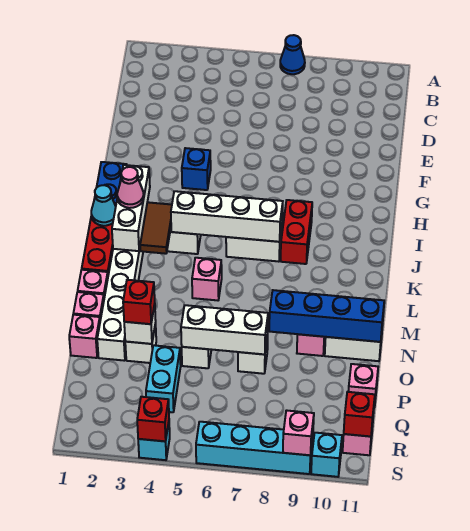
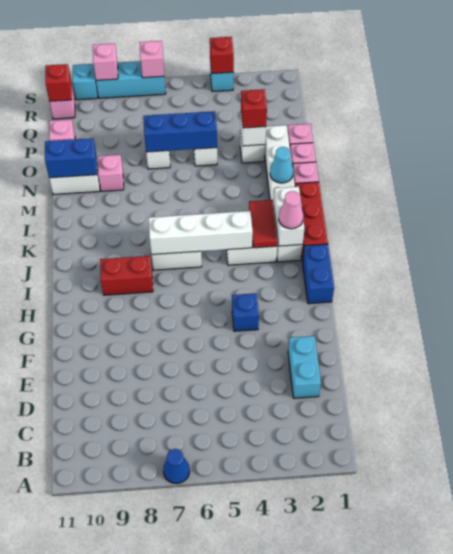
white 1x3 brick [112,165,150,251] -> white 1x2 brick [273,186,304,246]
red 1x2 brick [281,200,312,264] -> red 1x2 brick turned to [100,256,153,295]
cyan 1x1 cone [91,185,116,226] -> cyan 1x1 cone moved to [270,147,293,183]
brown 1x2 tile [140,202,172,254] -> red 1x2 tile [249,200,278,248]
pink 1x1 brick [192,258,222,300] -> pink 1x1 brick moved to [140,41,164,78]
blue 1x4 brick [269,290,384,342] -> blue 1x2 brick [45,138,97,178]
white 1x3 brick [181,305,268,354] -> blue 1x3 brick [143,111,217,152]
cyan 1x2 brick [146,345,181,412] -> cyan 1x2 brick moved to [288,336,321,398]
cyan 1x4 brick [196,422,313,474] -> cyan 1x3 brick [96,61,166,98]

